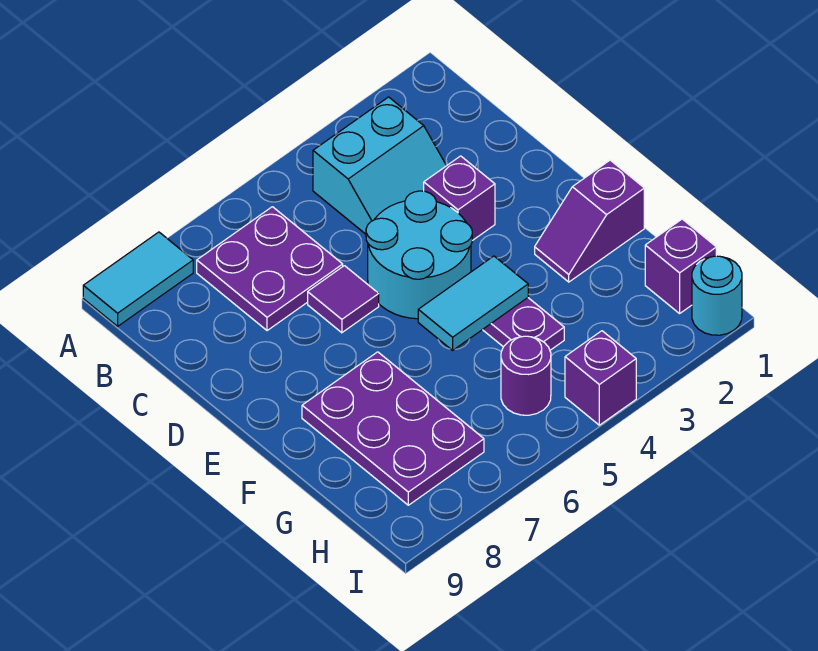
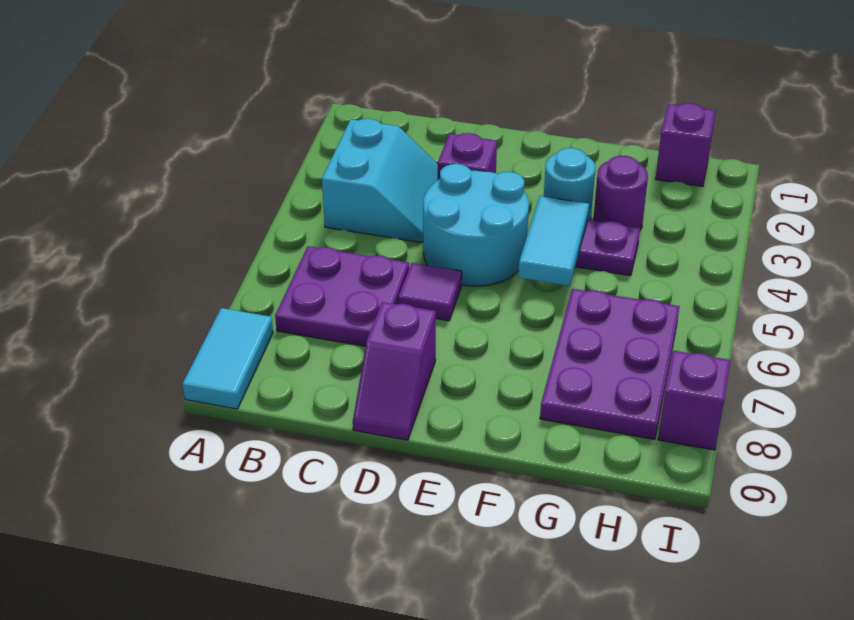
purple 1x2 slope [535,160,644,282] -> purple 1x2 slope moved to [353,302,436,440]
purple 2x3 plate [302,352,484,505] -> purple 2x3 plate turned to [540,289,680,439]
purple 1x1 round brick [501,336,551,415] -> purple 1x1 round brick moved to [593,156,648,230]
cyan 1x1 round brick [692,256,742,335] -> cyan 1x1 round brick moved to [544,148,595,220]
purple 1x1 brick [565,331,636,425] -> purple 1x1 brick moved to [658,350,730,450]

